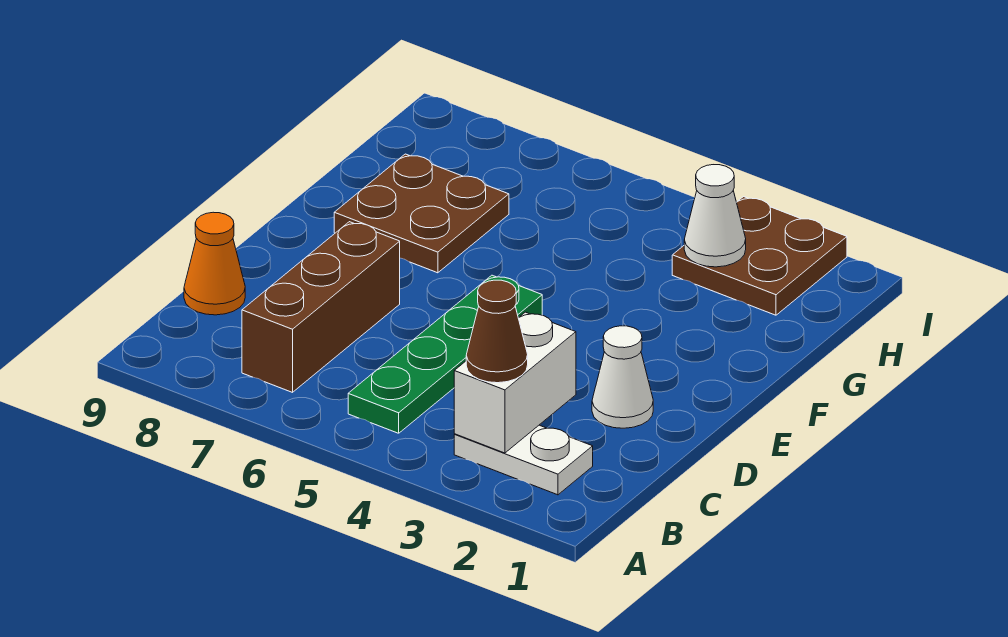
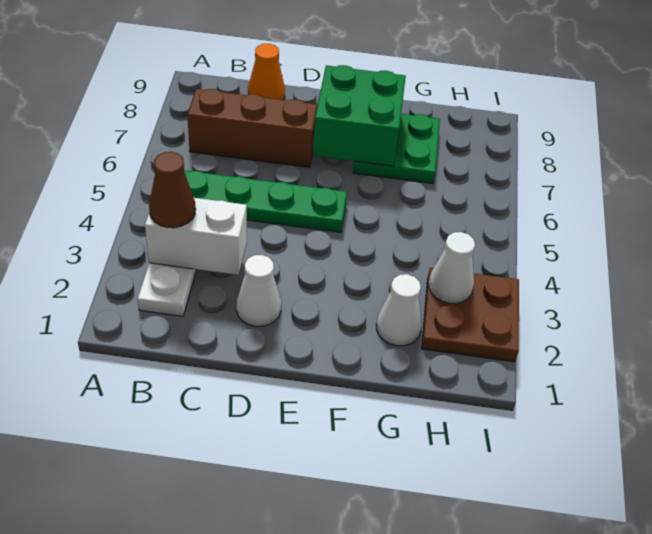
none -> green 2x2 brick [313,65,406,166]
brown 2x2 plate [334,154,509,273] -> green 2x2 plate [353,114,440,184]
none -> white 1x1 cone [376,274,422,346]

